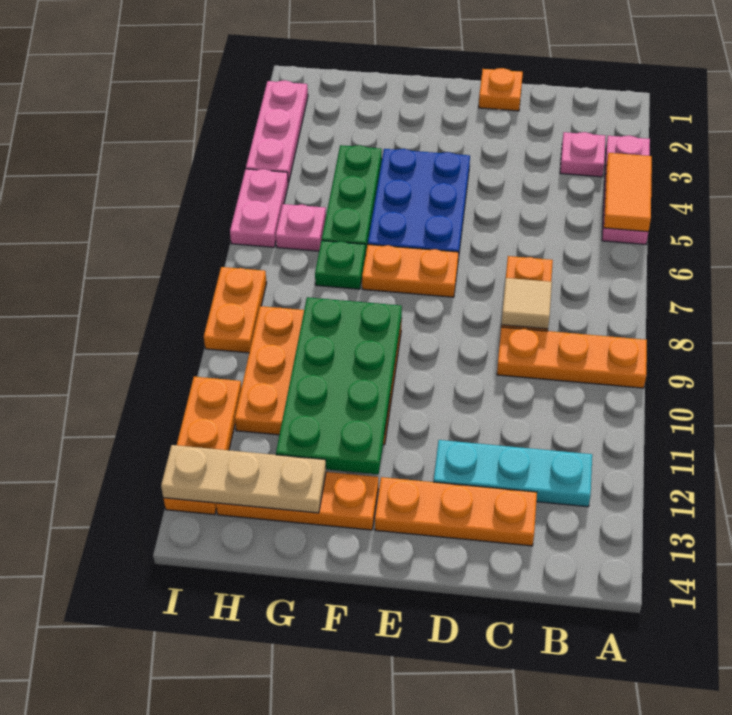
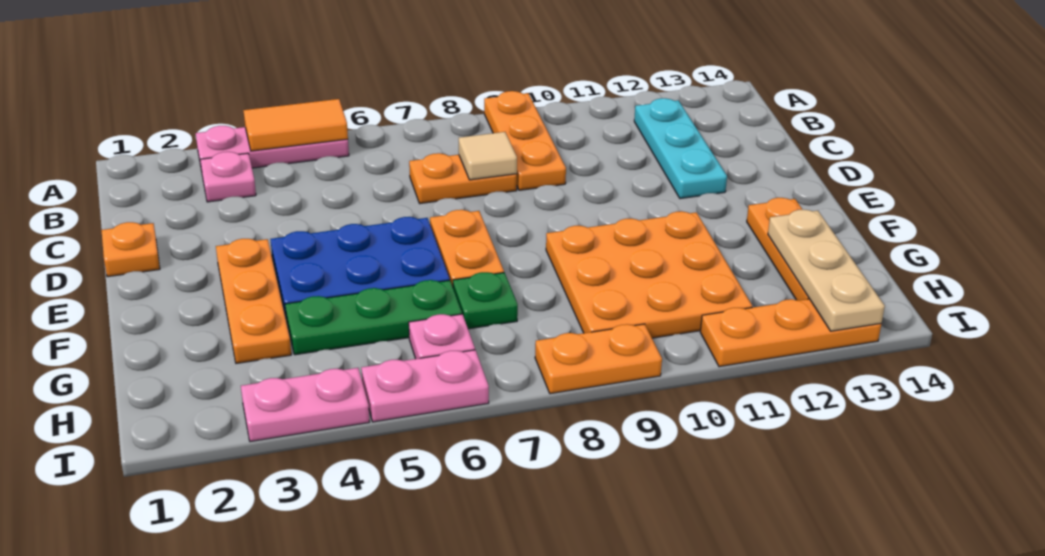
orange 1x3 plate [375,477,537,546] -> orange 1x3 plate moved to [216,239,291,363]
green 2x4 plate [276,297,402,474] -> none
pink 1x3 plate [246,80,308,183] -> pink 1x2 plate [241,368,369,442]

